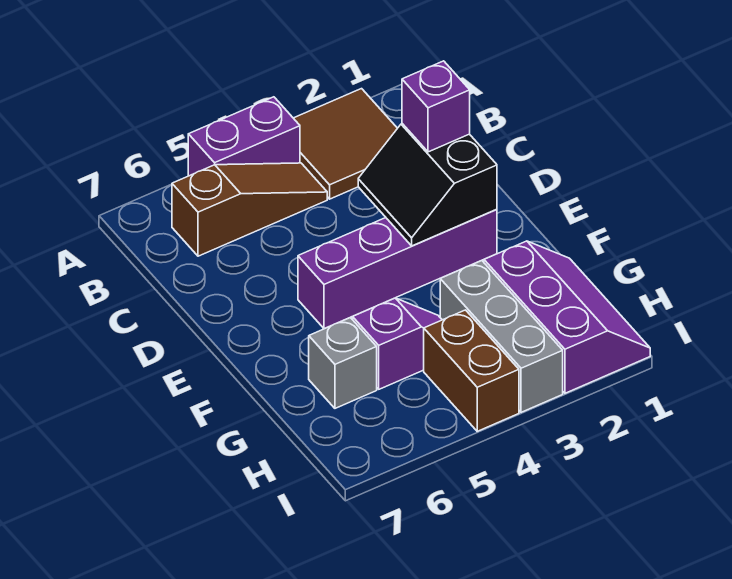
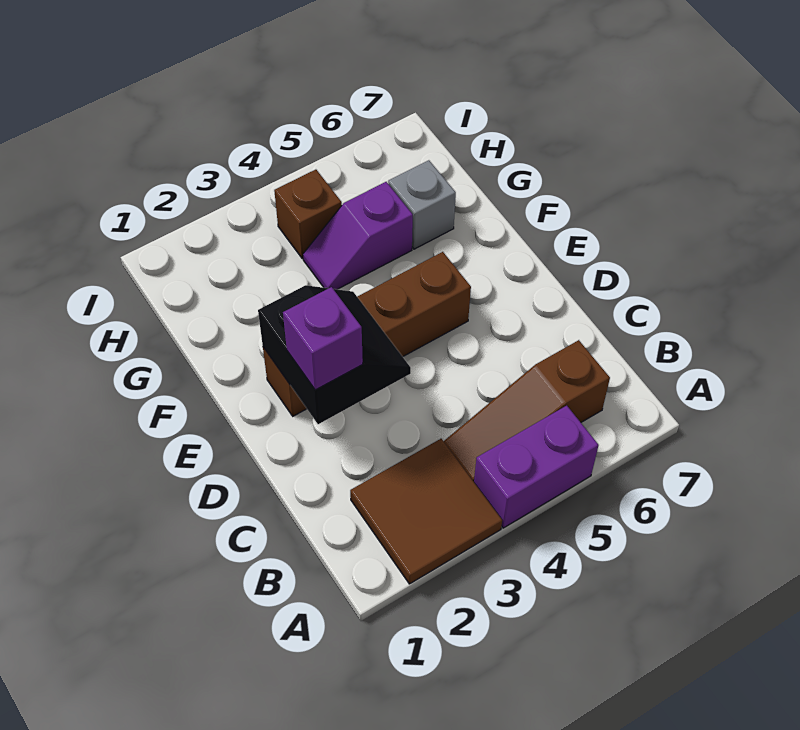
purple 1x4 brick [298,209,497,329] -> brown 1x4 brick [263,252,471,416]
purple 2x3 slope [484,241,650,393] -> none
grey 1x3 brick [440,261,563,412] -> none
brown 1x2 brick [424,310,519,431] -> brown 1x1 brick [274,170,342,259]

